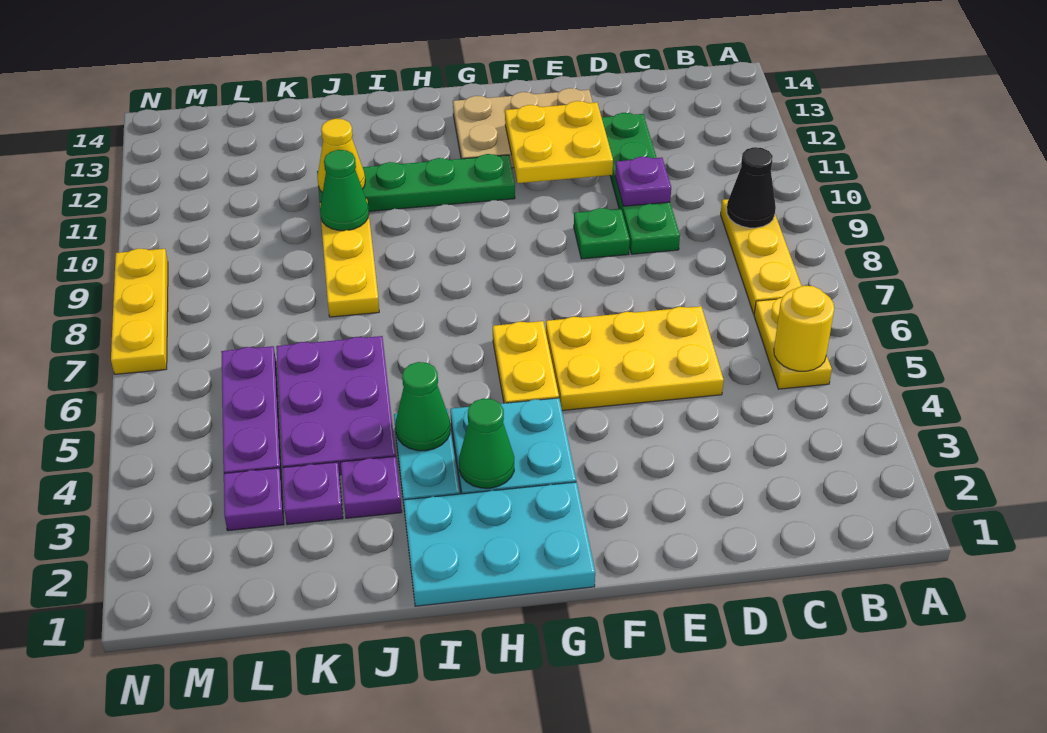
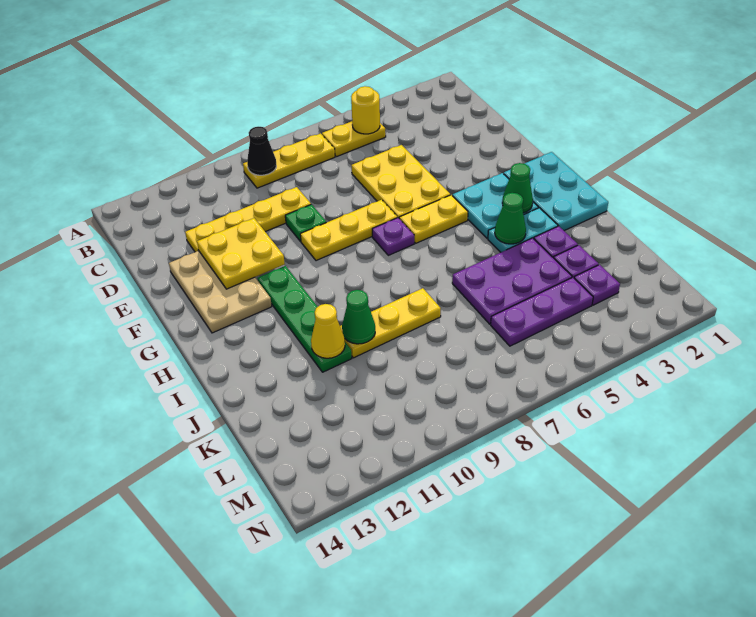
green 1x4 plate [602,113,680,254] -> yellow 1x4 plate [185,187,311,252]
purple 1x1 plate [615,157,671,206] -> purple 1x1 plate moved to [372,218,414,255]
yellow 1x3 plate [111,248,168,374] -> yellow 1x3 plate moved to [300,200,397,261]

